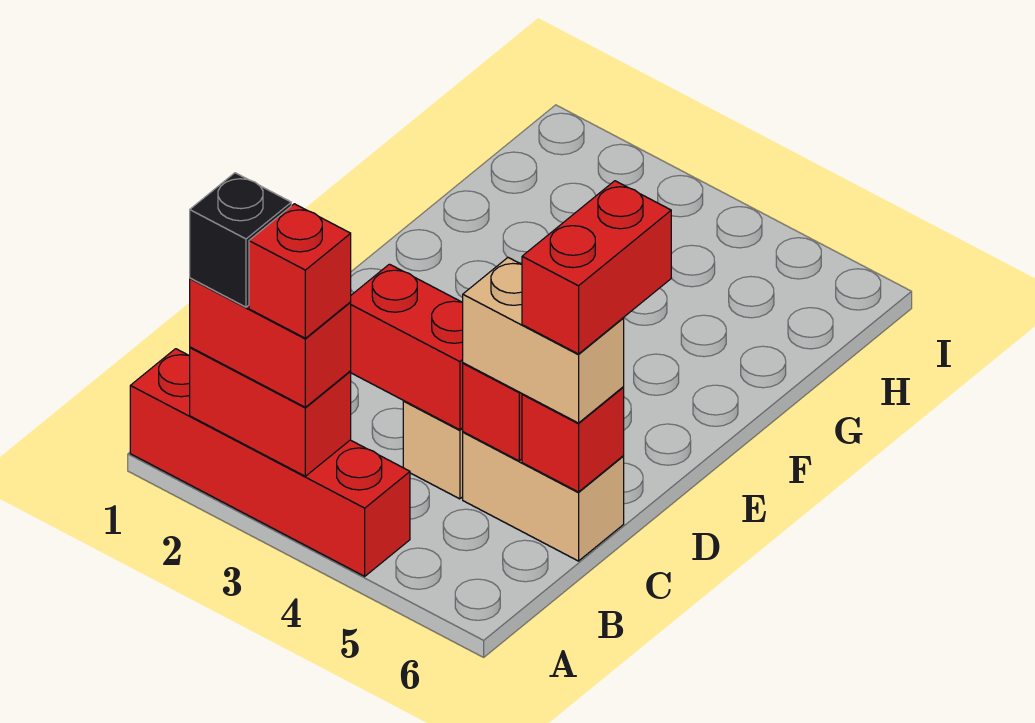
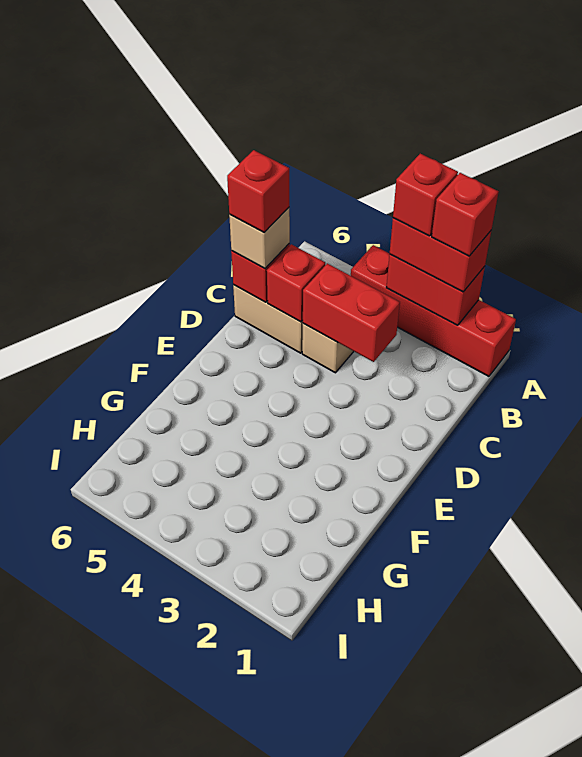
black 1x1 brick [190,173,291,307] -> red 1x1 brick [432,173,499,256]
tan 1x2 brick [463,258,624,423] -> tan 1x1 brick [229,208,290,269]
red 1x2 brick [522,181,671,354] -> red 1x1 brick [227,150,289,232]

